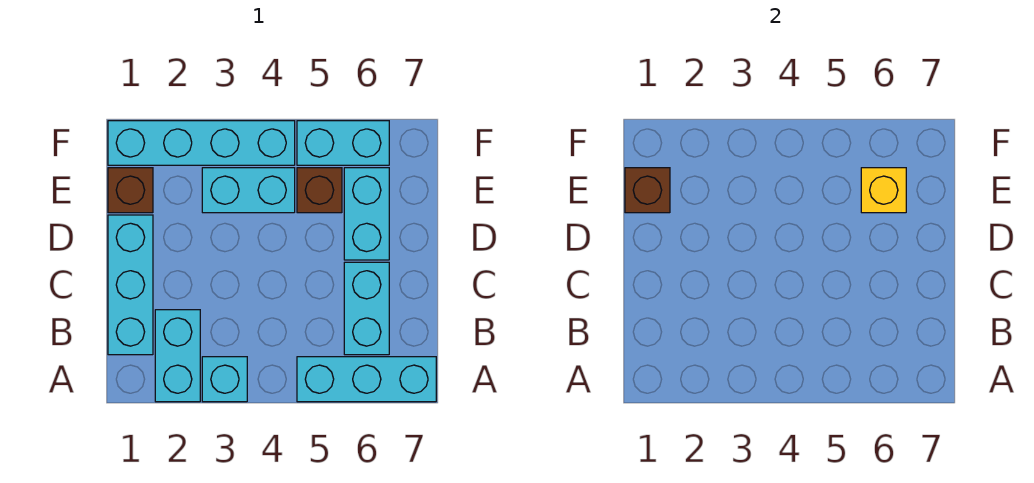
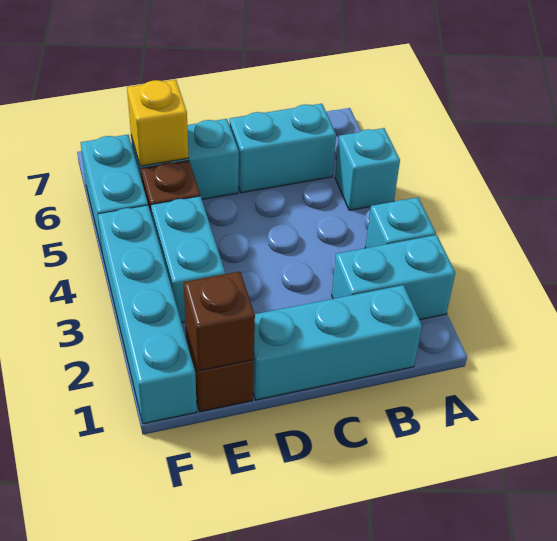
cyan 1x3 brick [297,357,436,402] -> cyan 1x1 brick [335,128,400,210]

